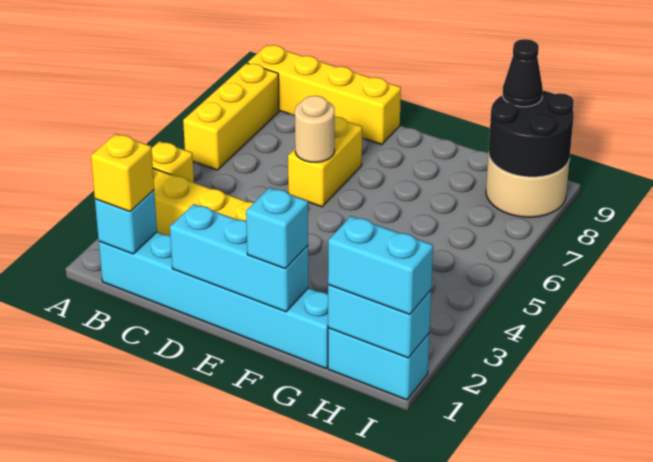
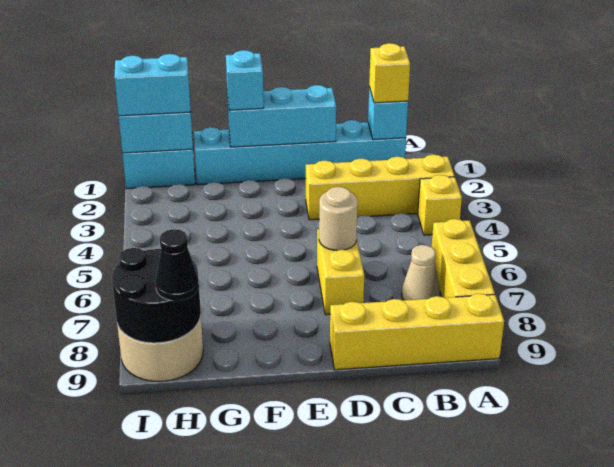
none -> tan 1x1 cone [402,245,440,300]

